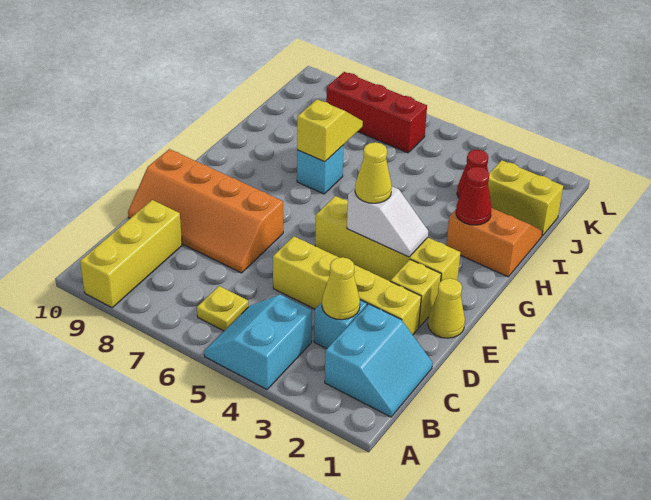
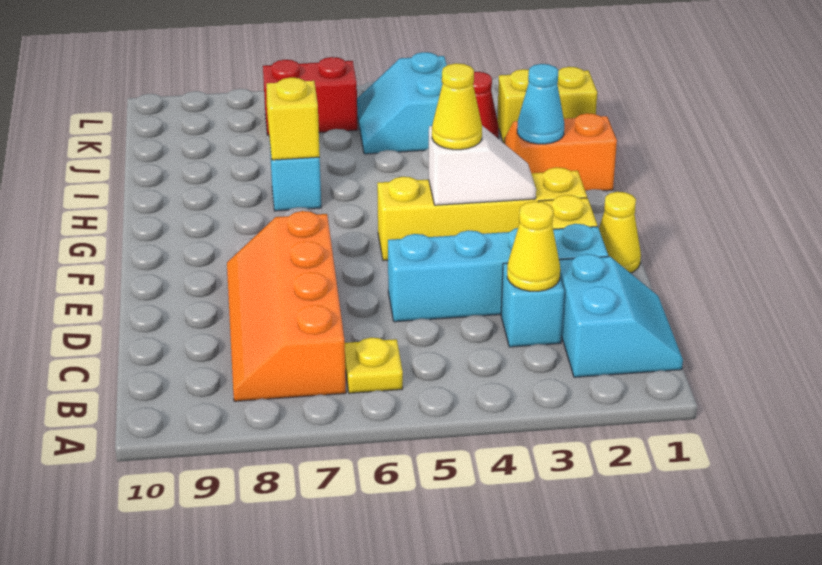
cyan 2x2 slope [204,295,312,389] -> cyan 2x2 slope moved to [357,52,447,154]
yellow 1x3 brick [80,200,182,308] -> none
yellow 1x4 brick [273,236,421,335] -> cyan 1x4 brick [388,224,608,322]
orange 2x4 slope [128,149,283,273] -> orange 2x4 slope turned to [227,211,346,401]
red 1x1 cone [456,167,491,225] -> cyan 1x1 cone [517,64,564,144]
red 1x3 brick [326,72,427,153] -> red 1x2 brick [263,57,358,135]

